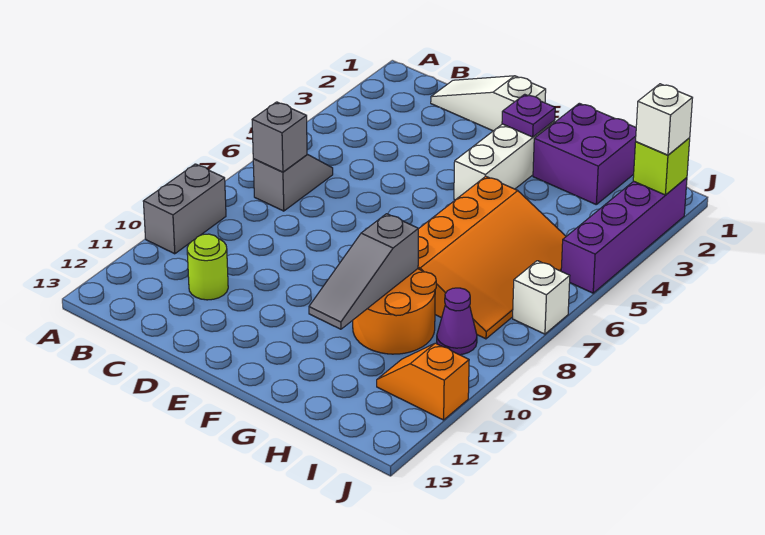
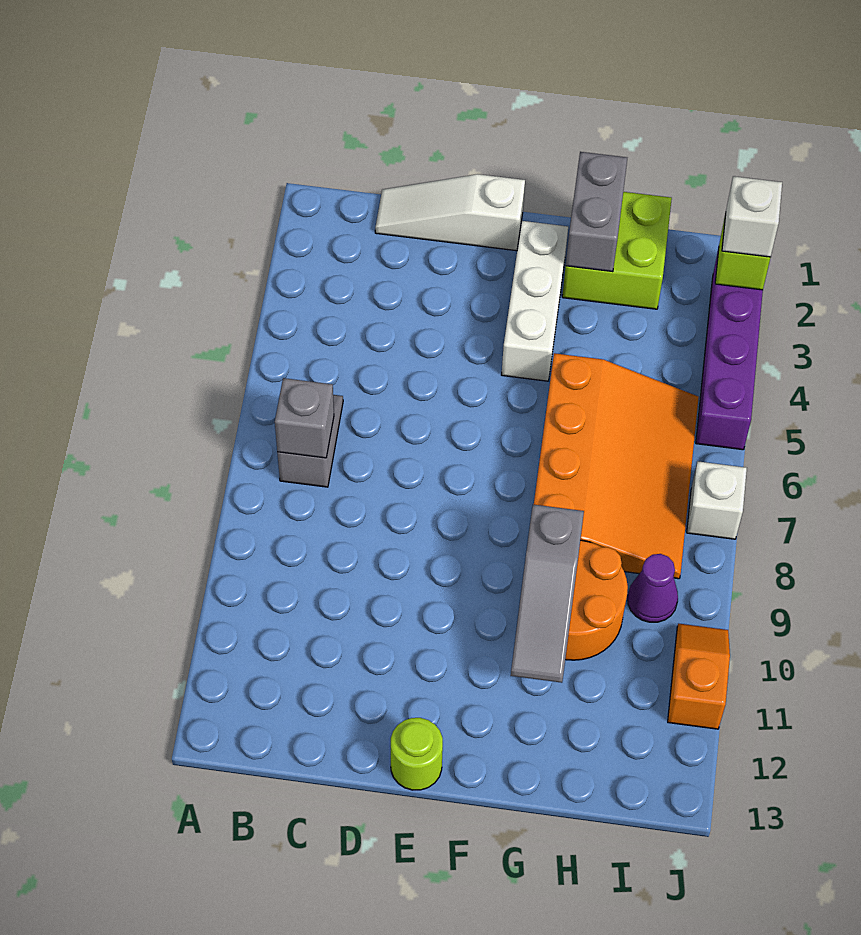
grey 1x2 brick [143,164,226,254] -> grey 1x2 brick moved to [566,152,627,272]
lime 1x1 round brick [187,234,228,300] -> lime 1x1 round brick moved to [391,718,443,790]
purple 1x1 plate [502,94,555,137] -> none
purple 2x2 brick [533,103,636,204] -> lime 2x2 brick [562,192,672,309]
orange 1x2 slope [377,343,469,420] -> orange 1x2 slope turned to [668,624,730,729]

